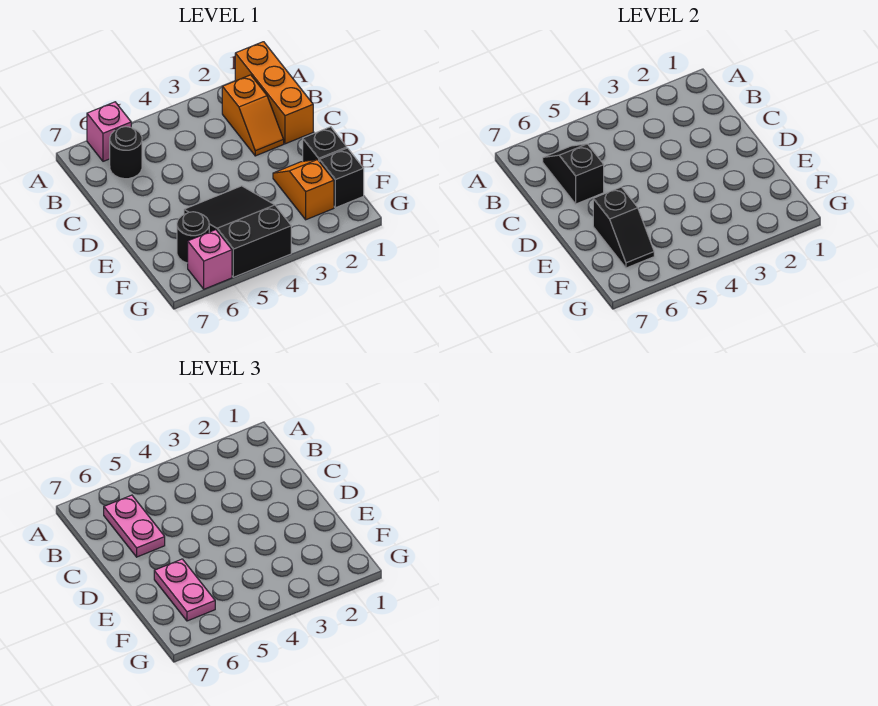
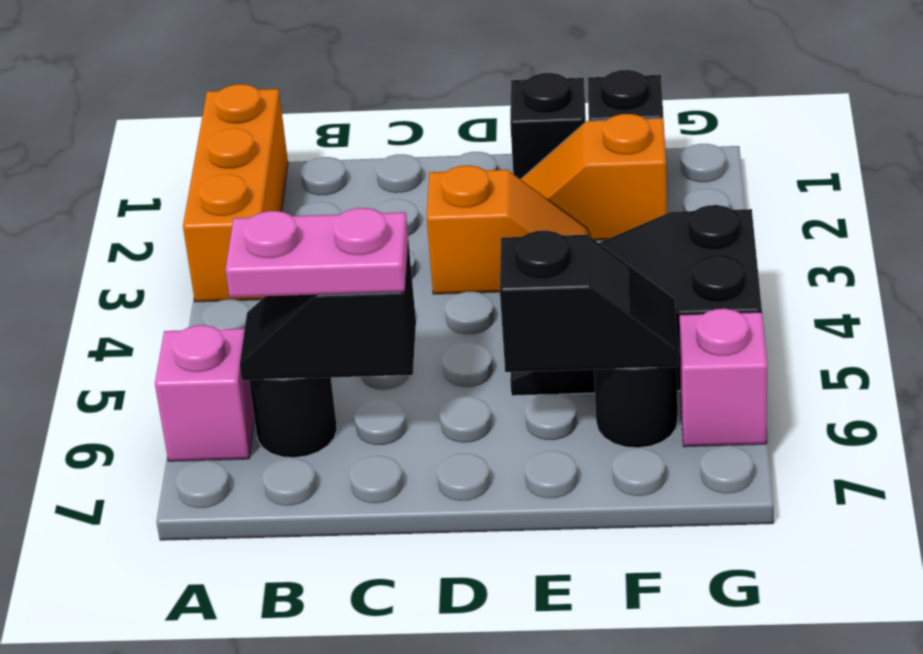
orange 1x3 brick [235,42,313,144] -> orange 1x3 brick turned to [183,84,288,302]
orange 1x2 slope [222,75,284,156] -> orange 1x2 slope moved to [427,165,588,294]
pink 1x2 plate [154,559,215,621] -> none

